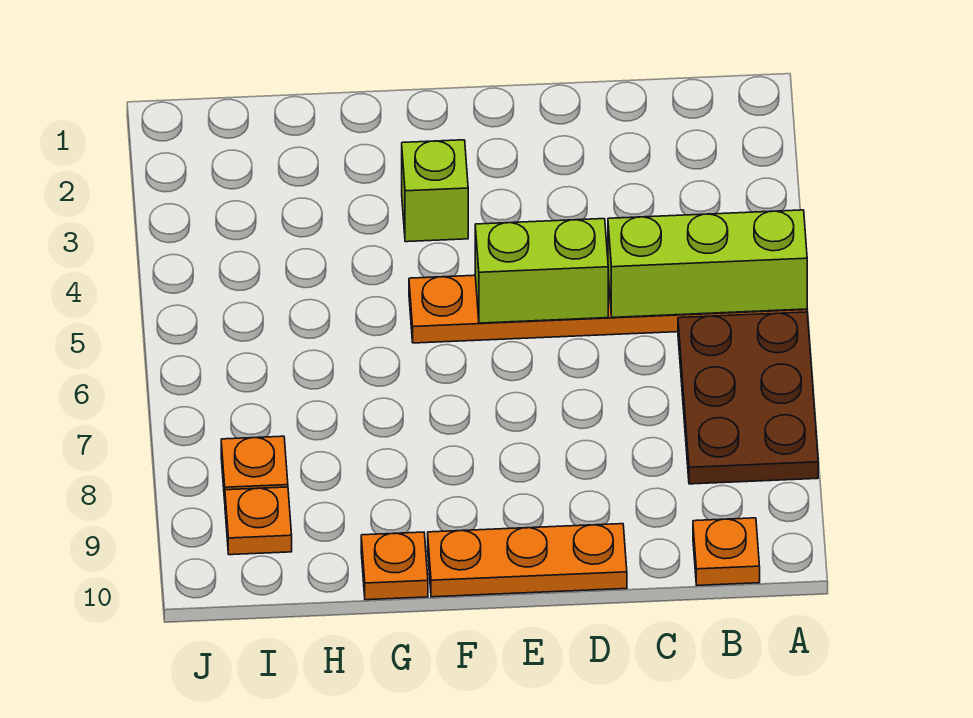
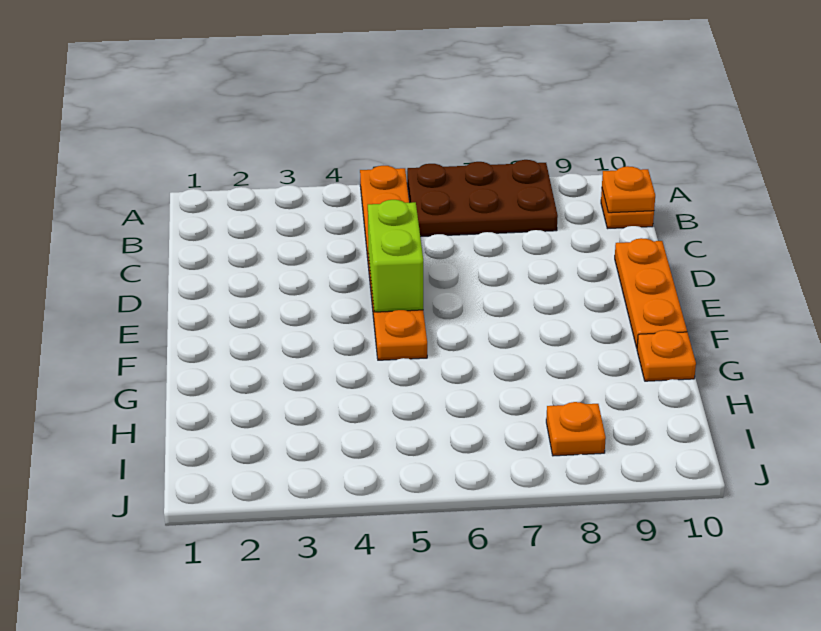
lime 1x3 brick [608,210,807,317] -> none
lime 1x1 brick [402,140,468,242] -> none
orange 1x1 plate [225,487,292,555] -> orange 1x1 plate moved to [602,166,655,213]

